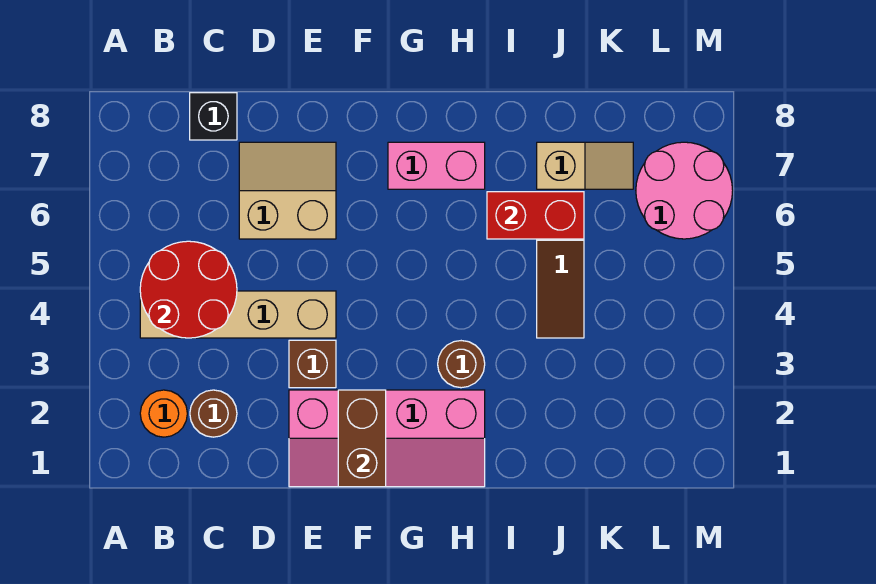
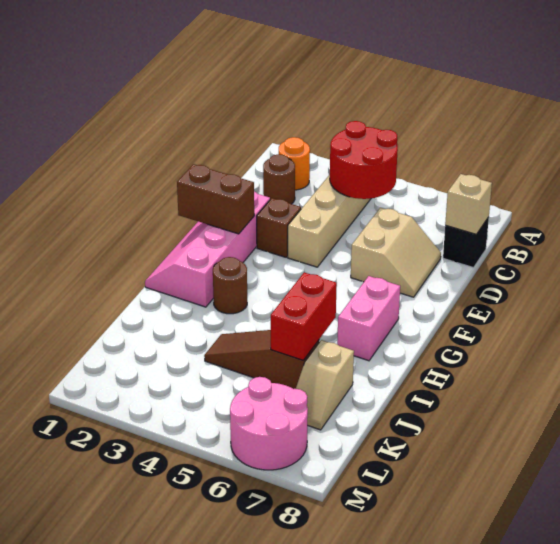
none -> tan 1x1 brick [445,174,492,234]

